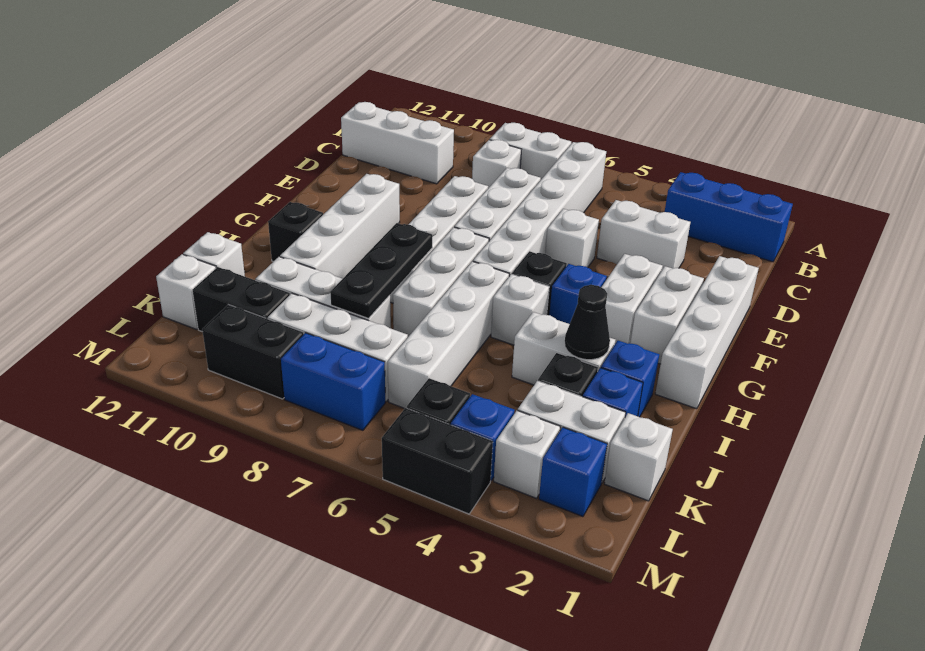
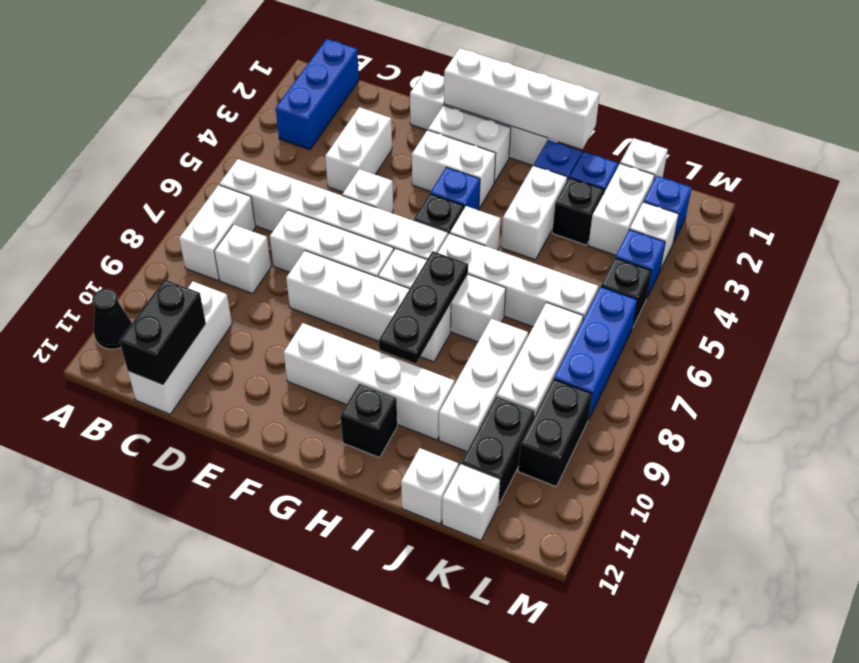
none -> white 1x4 brick [444,48,600,149]
black 1x3 plate [330,223,432,318] -> black 1x3 plate turned to [379,251,468,363]
black 1x1 cone [565,285,610,360] -> black 1x1 cone moved to [92,289,132,349]
blue 1x2 brick [281,333,385,430] -> blue 1x3 brick [554,287,637,420]
black 1x2 brick [382,408,493,514] -> black 1x2 brick moved to [119,279,206,385]

